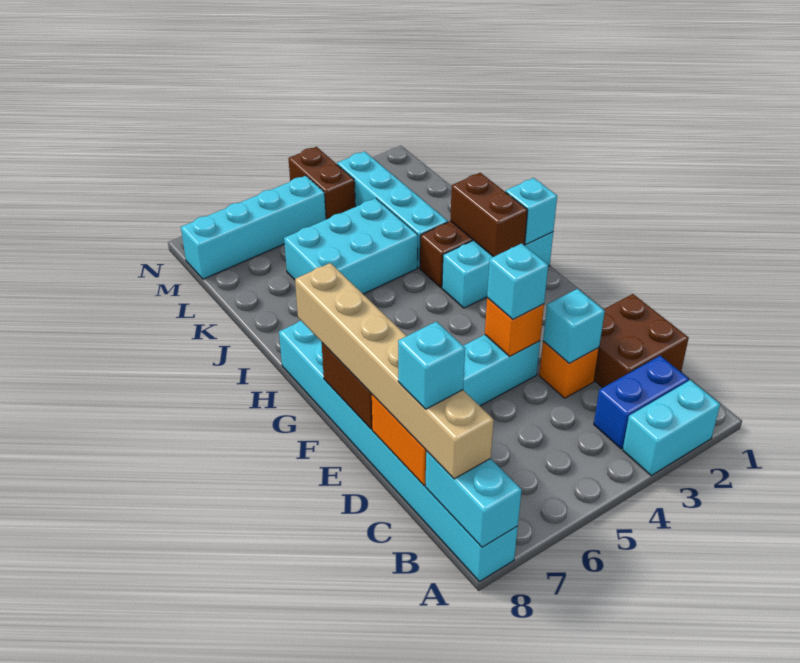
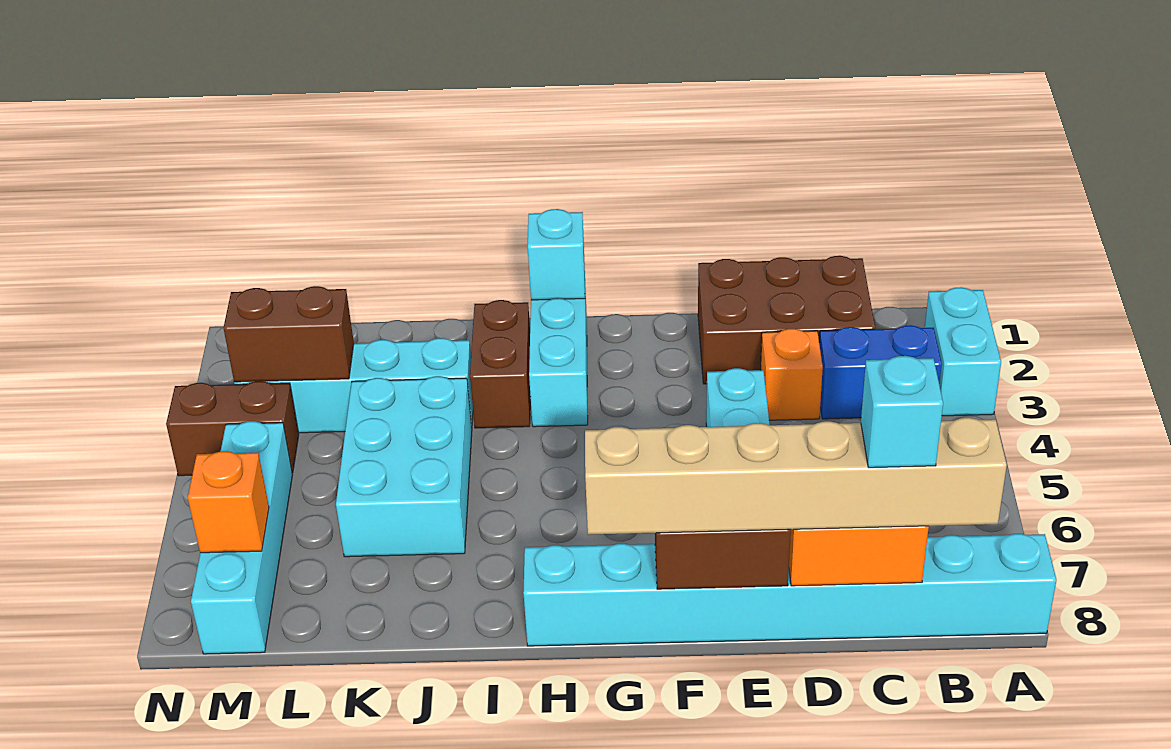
cyan 1x2 brick [425,451,522,547] -> none
blue 1x2 brick [594,356,689,449] -> blue 1x2 brick turned to [819,325,942,419]
brown 2x2 brick [594,294,689,388] -> brown 2x3 brick [698,256,875,384]
cyan 1x1 brick [543,289,605,363] -> none
orange 1x1 brick [485,298,544,356] -> orange 1x1 brick moved to [188,451,269,553]
cyan 1x1 brick [487,243,548,319] -> none
brown 1x2 brick [450,173,528,257] -> brown 1x2 brick moved to [223,286,354,382]

